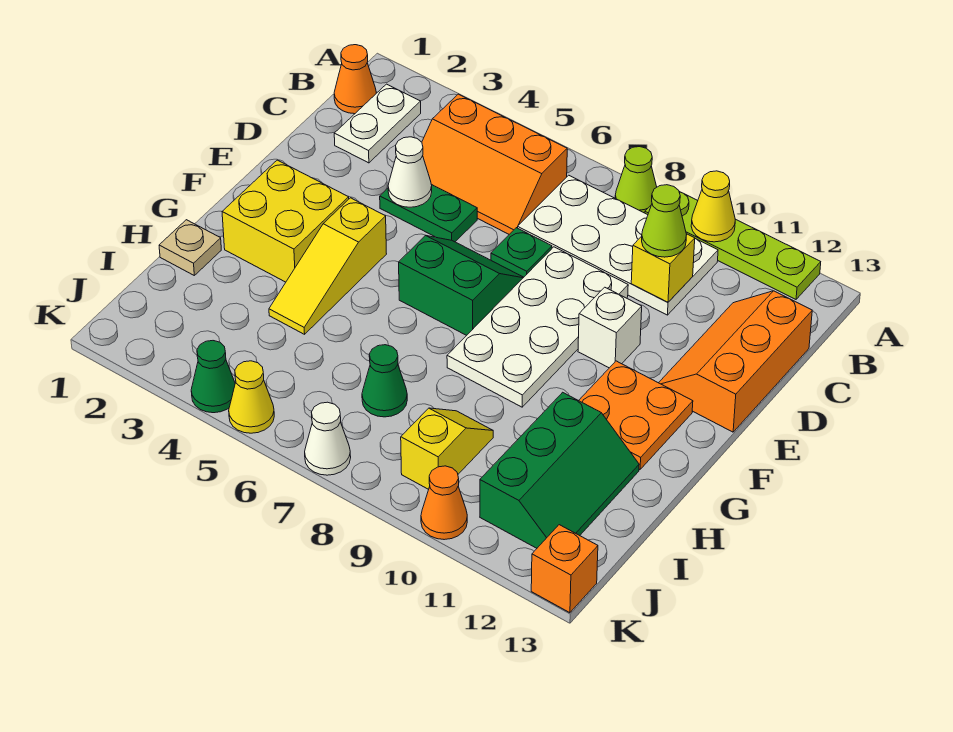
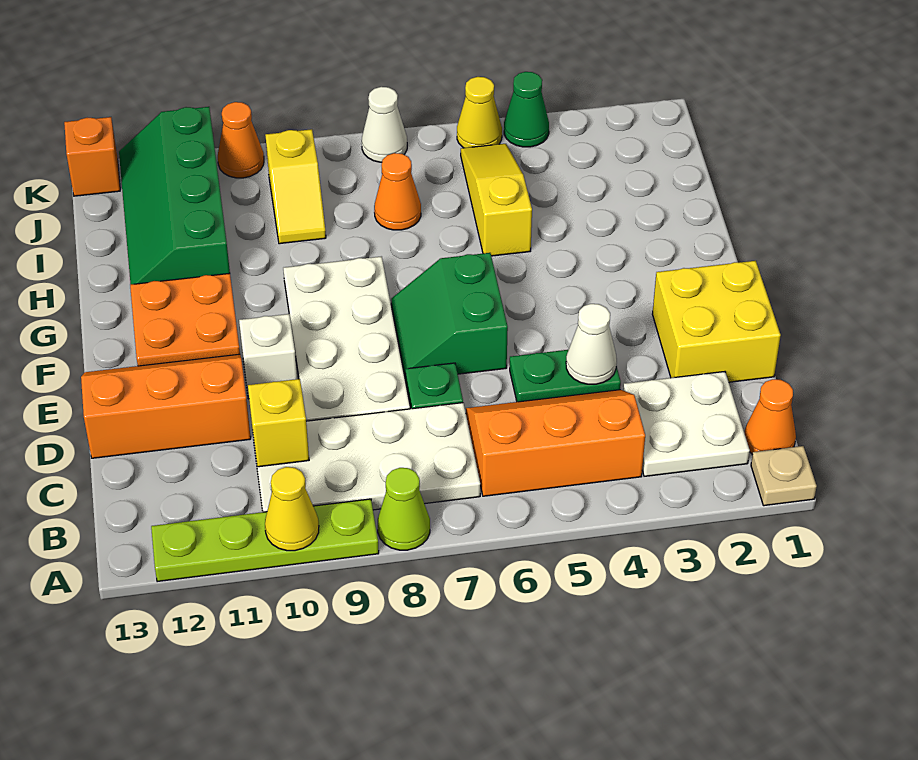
white 1x2 plate [334,84,421,163] -> white 2x2 plate [623,372,750,476]
lime 1x1 cone [642,185,687,257] -> none
orange 2x3 slope [659,291,812,432] -> orange 2x3 slope turned to [81,354,251,458]
green 2x2 slope [399,235,524,335] -> green 2x2 slope turned to [391,253,508,380]
yellow 2x2 brick [222,160,349,282] -> yellow 2x2 brick moved to [653,261,781,382]
yellow 1x3 slope [269,198,386,334] -> yellow 1x3 slope moved to [461,144,532,256]
tan 1x1 plate [159,220,221,275] -> tan 1x1 plate moved to [751,446,817,506]
green 2x3 slope [480,392,639,548] -> green 2x4 slope [119,107,230,284]
green 1x1 cone [362,345,407,417] -> orange 1x1 cone [374,153,421,230]

